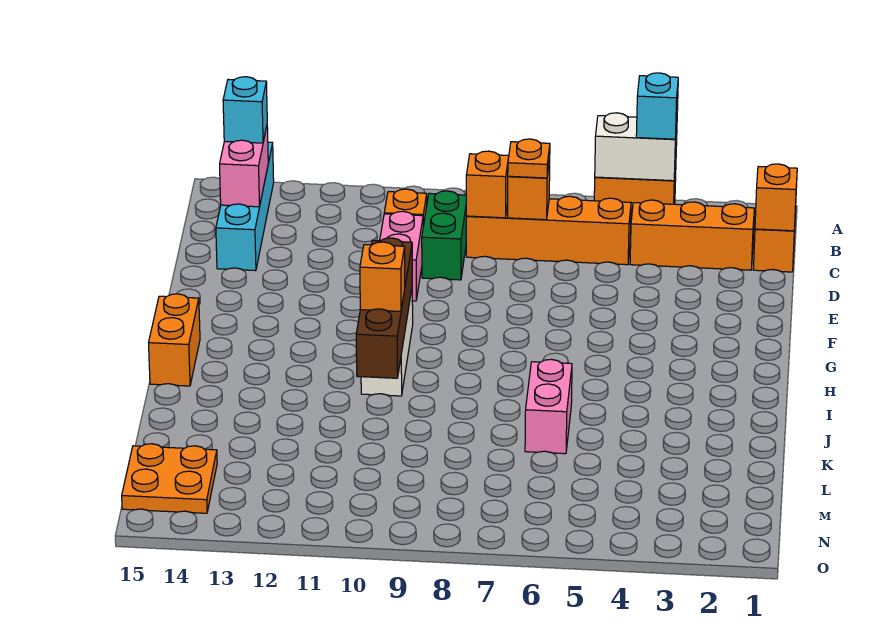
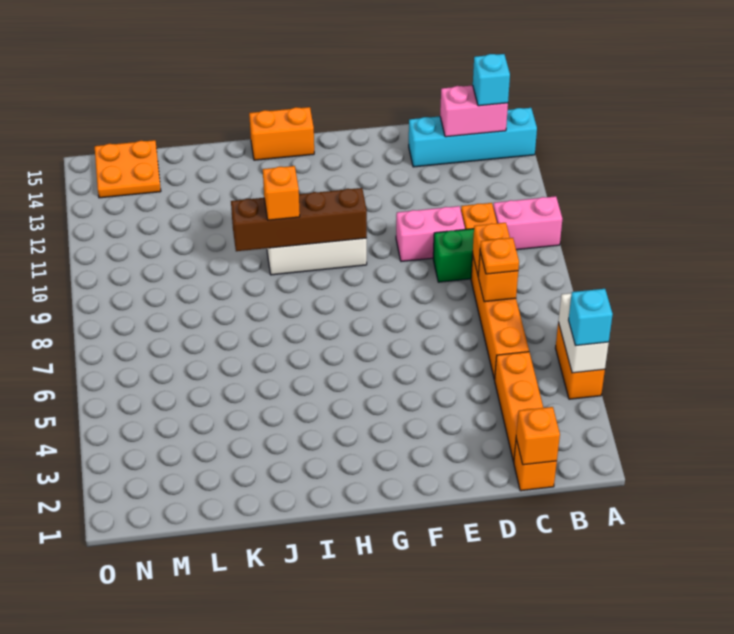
pink 1x2 brick [525,359,572,454] -> pink 1x2 brick moved to [493,196,562,250]

